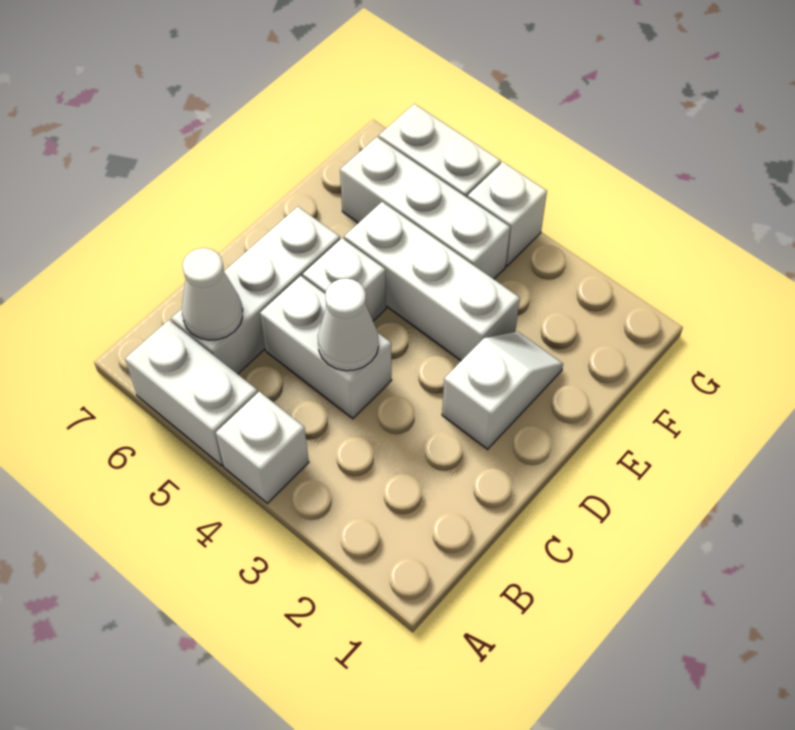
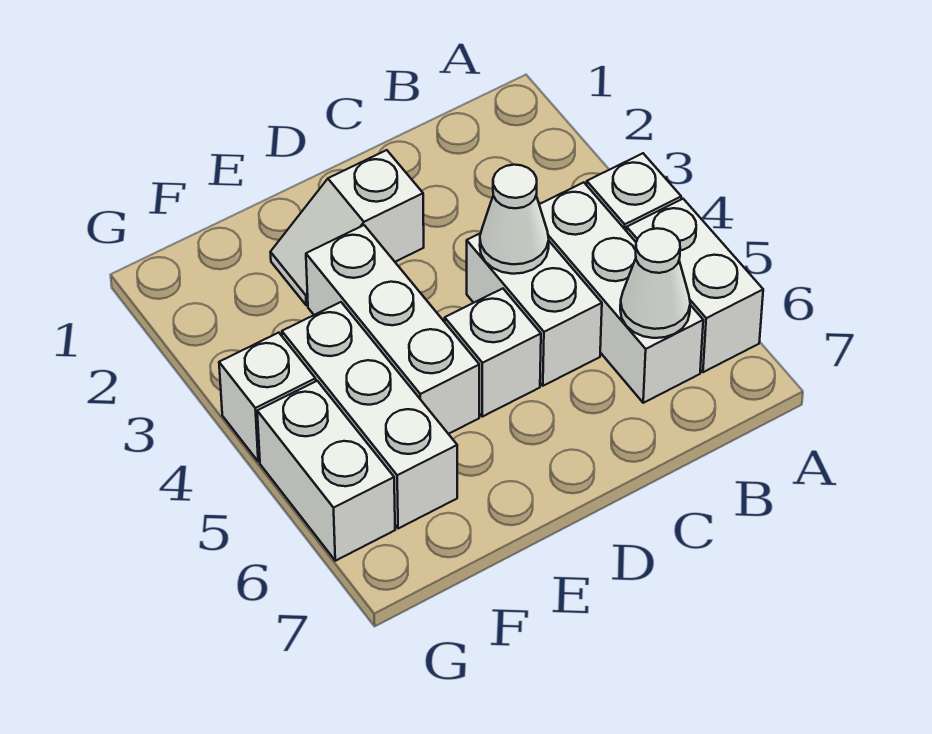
white 1x3 brick [171,207,340,374] -> white 1x3 brick turned to [539,183,703,403]

